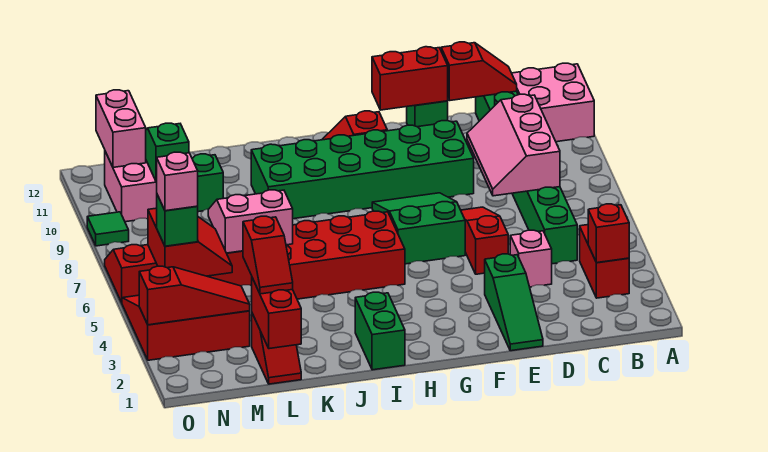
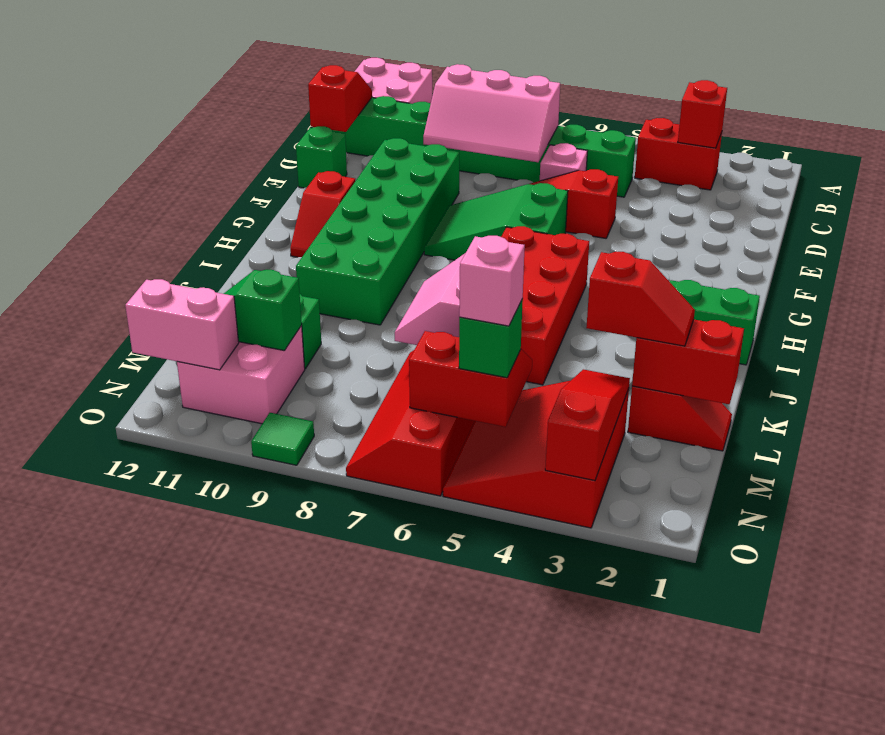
pink 1x1 brick [510,230,552,287] -> pink 1x1 brick moved to [540,143,587,181]
green 1x3 slope [485,254,543,351] -> none
red 1x2 brick [372,47,448,110] -> none

